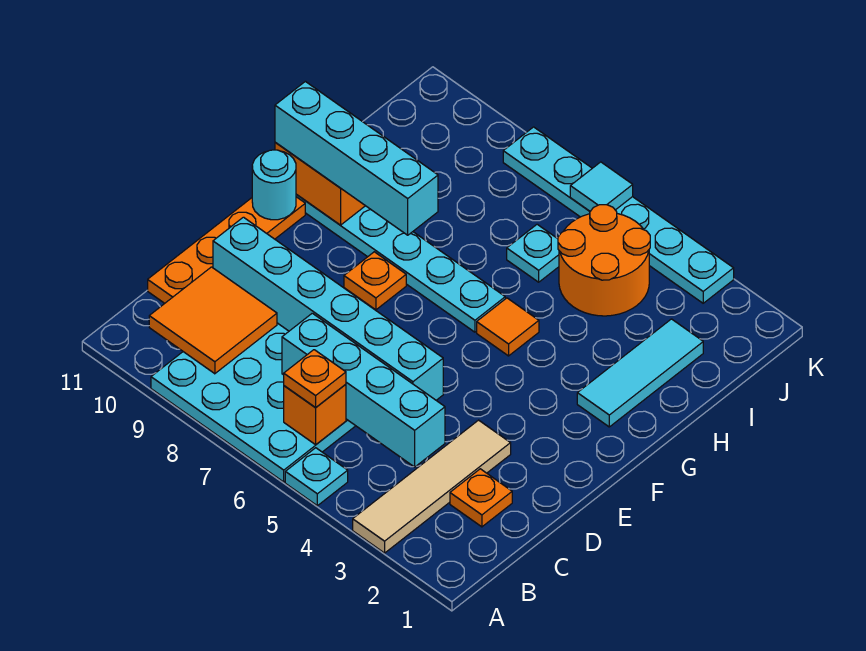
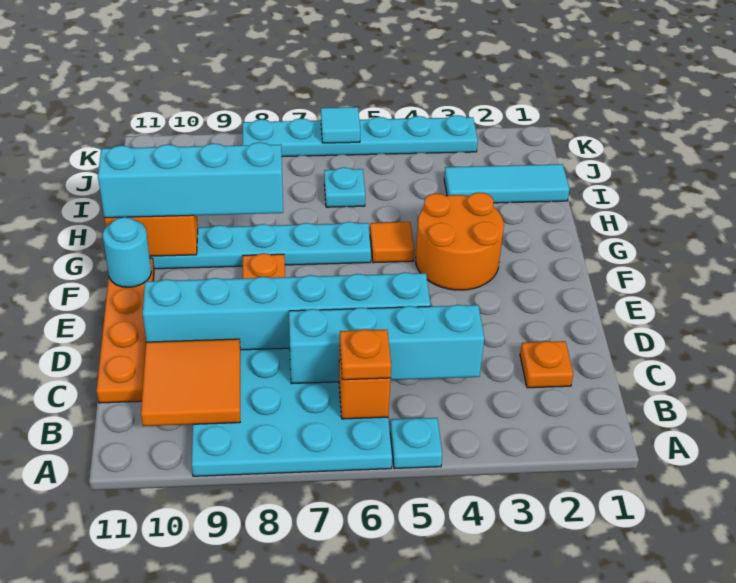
tan 1x4 tile [353,420,511,553] -> none
cyan 1x3 tile [577,319,703,427] -> cyan 1x3 tile turned to [444,164,570,203]
orange 2x2 round brick [558,205,650,316] -> orange 2x2 round brick moved to [415,192,504,290]

